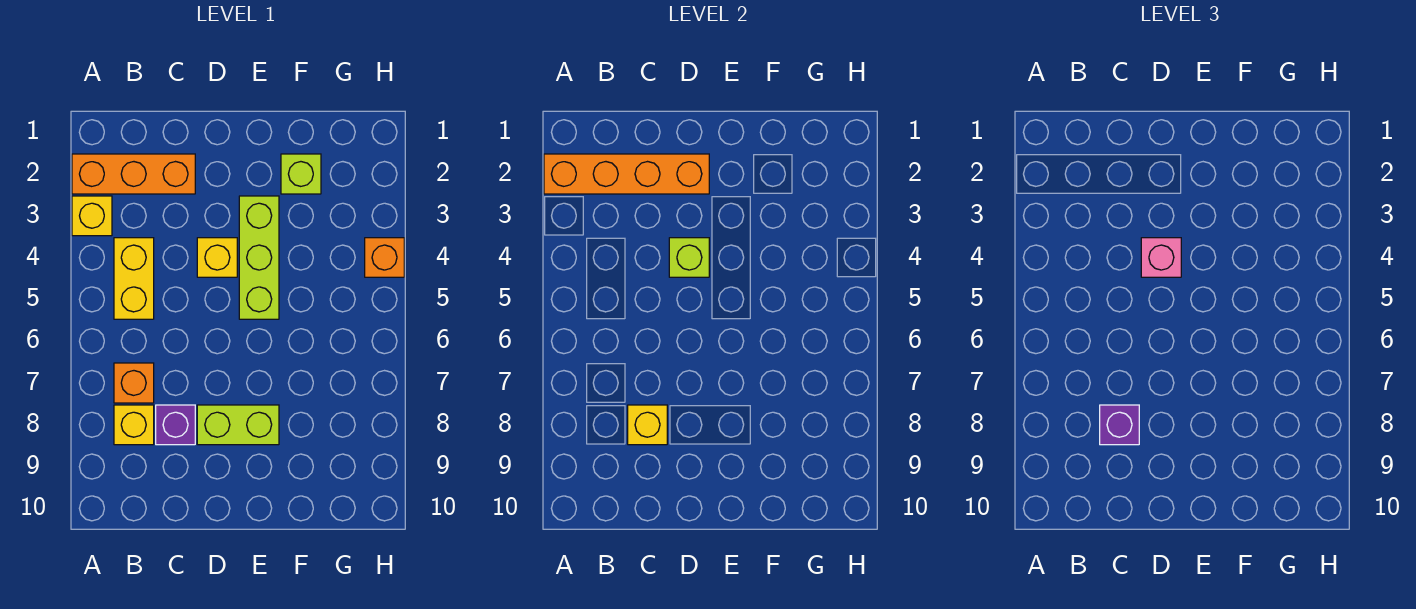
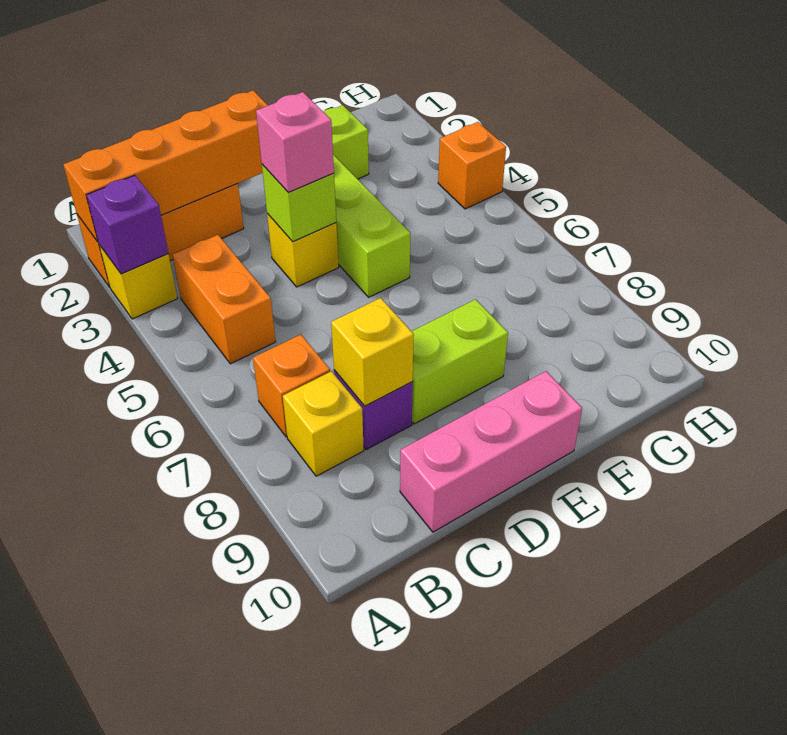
yellow 1x2 brick [114,238,154,319] -> orange 1x2 brick [172,235,276,364]
purple 1x1 brick [1100,405,1139,445] -> purple 1x1 brick moved to [86,175,168,274]
none -> pink 1x3 brick [400,371,582,532]

